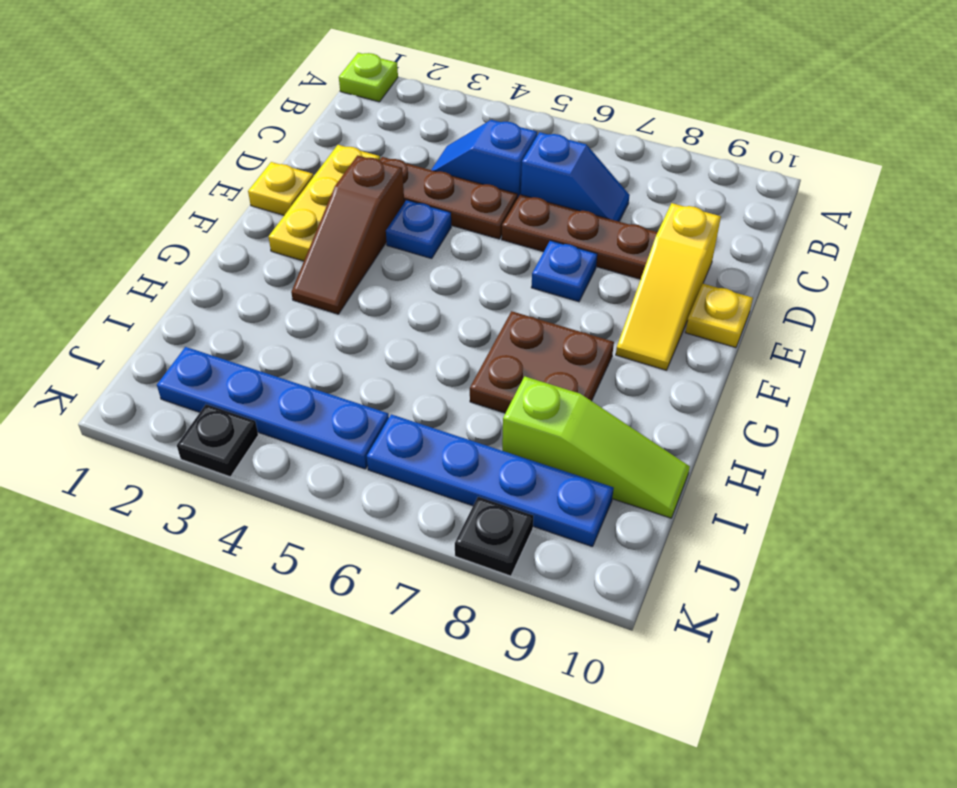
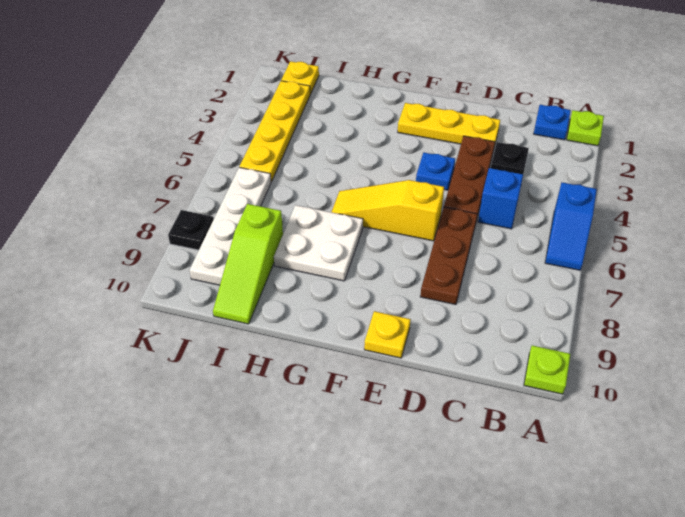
none -> lime 1x1 plate [524,345,570,394]
blue 1x2 slope [521,132,630,221] -> blue 1x2 slope moved to [545,182,597,270]
yellow 1x3 slope [616,203,721,370] -> yellow 1x3 slope moved to [332,180,444,241]
yellow 1x1 plate [248,162,314,215] -> yellow 1x1 plate moved to [281,61,319,94]
brown 1x3 slope [291,155,404,314] -> none
blue 1x1 plate [531,241,597,302] -> blue 1x1 plate moved to [534,105,571,140]
brown 2x2 plate [470,311,614,413] -> white 2x2 plate [274,205,363,281]
blue 1x4 plate [157,347,389,469] -> yellow 1x4 plate [240,81,310,182]
blue 1x4 plate [367,414,614,547] -> white 1x4 plate [190,167,271,285]
black 1x1 plate [177,404,258,477] -> black 1x1 plate moved to [491,142,529,174]

